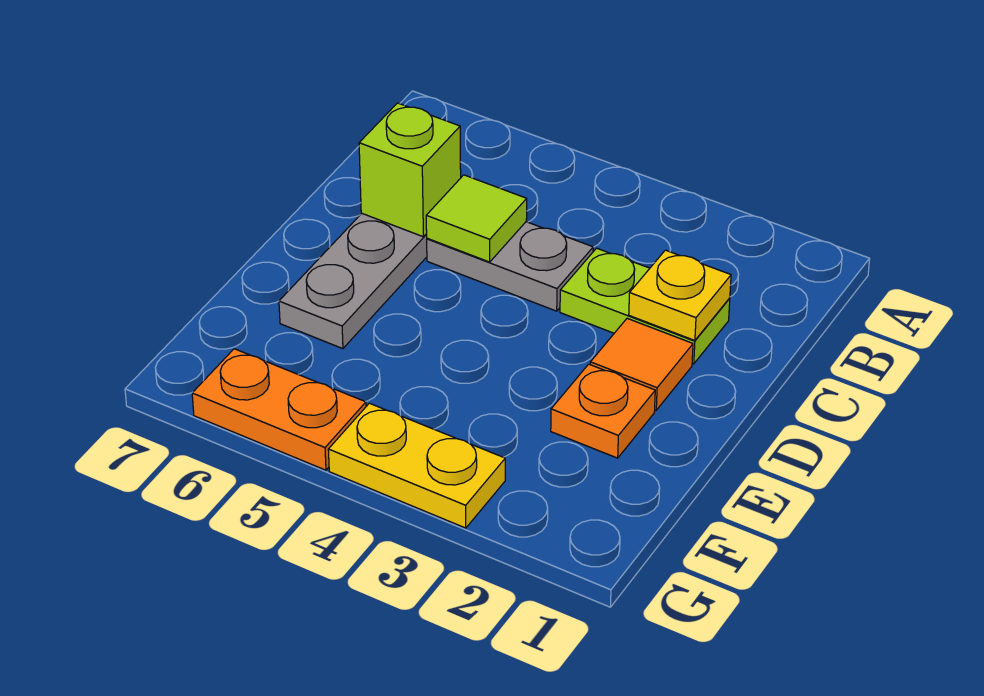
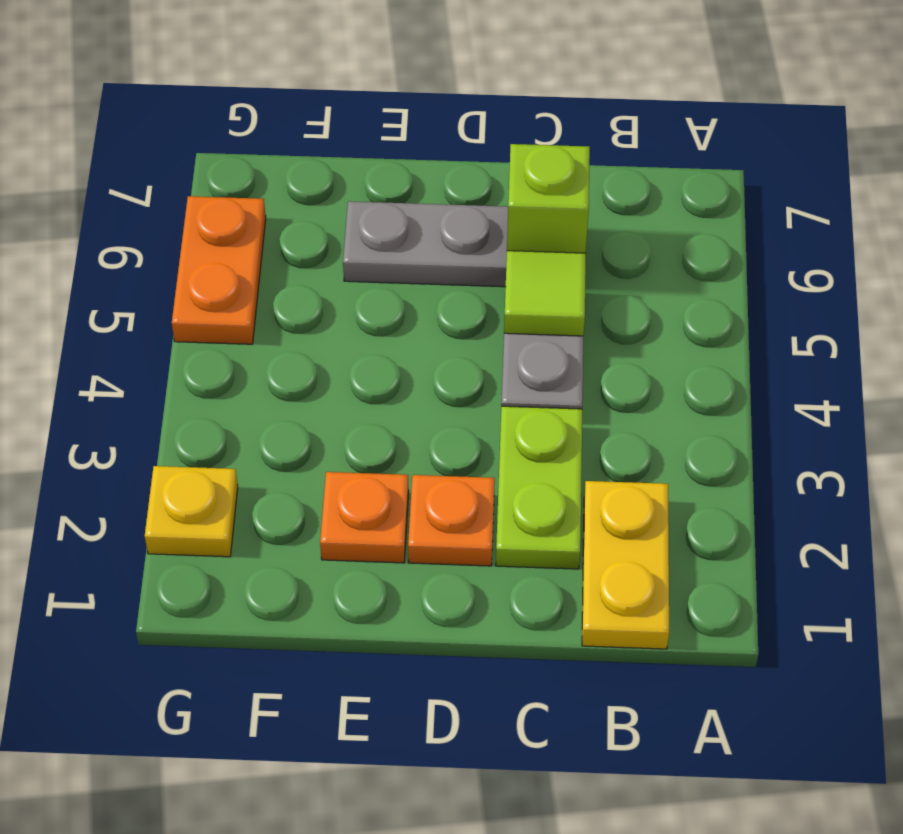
yellow 1x1 plate [629,250,731,341] -> yellow 1x1 plate moved to [145,466,238,557]
orange 1x1 tile [590,318,693,410] -> orange 1x1 plate [408,475,495,566]
yellow 1x2 plate [328,403,505,528] -> yellow 1x2 plate moved to [582,481,669,649]

